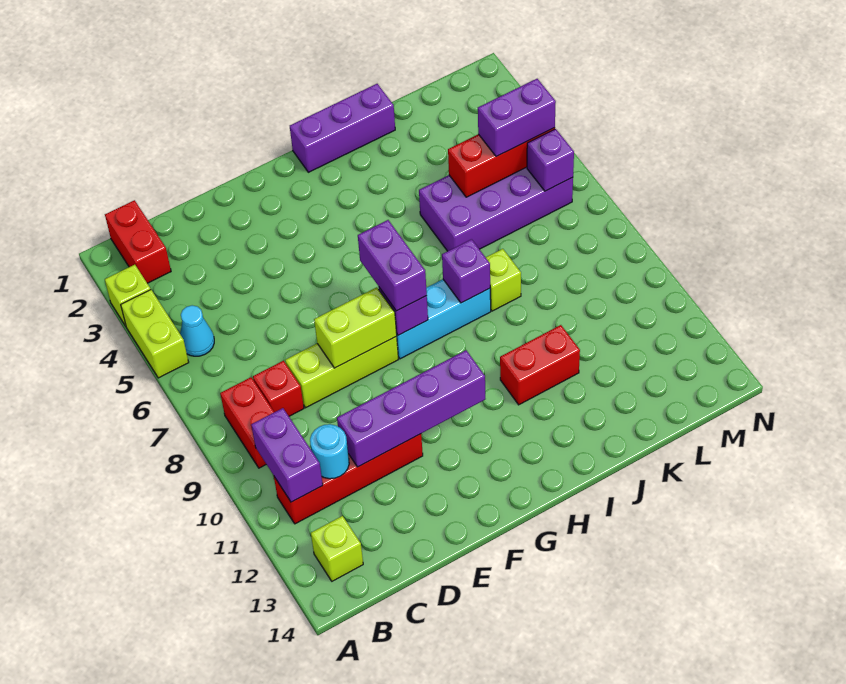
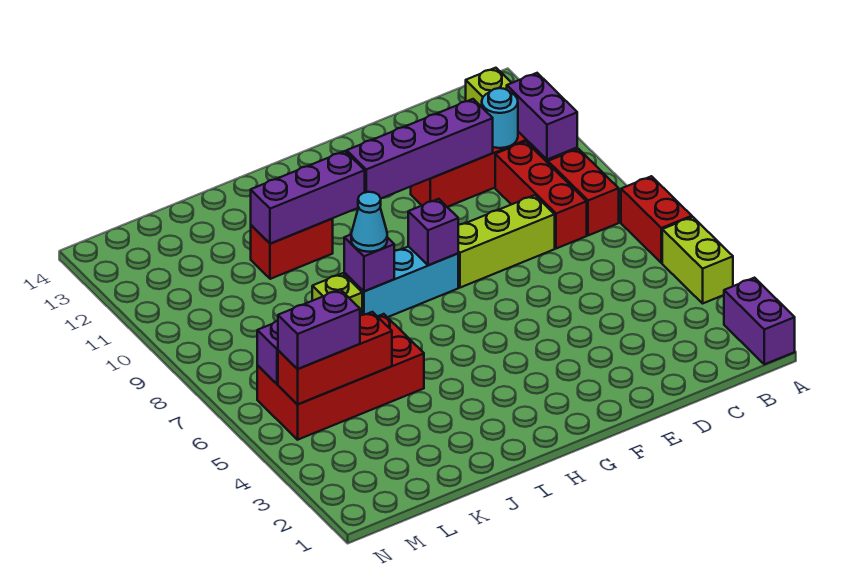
lime 1x1 brick [105,265,151,326] -> none
red 1x2 brick [105,200,171,283] -> red 1x2 brick moved to [621,176,692,263]
cyan 1x1 cone [180,305,214,356] -> cyan 1x1 cone moved to [351,192,387,252]
red 1x1 brick [253,361,304,416] -> red 1x3 brick [495,142,587,249]
lime 1x2 brick [314,287,397,368] -> none
purple 1x2 brick [358,220,427,311] -> purple 1x2 brick moved to [724,278,795,364]
purple 1x3 brick [290,84,395,172] -> purple 1x3 brick moved to [251,151,365,244]
purple 2x4 brick [419,167,573,251] -> red 2x4 brick [257,314,424,440]

